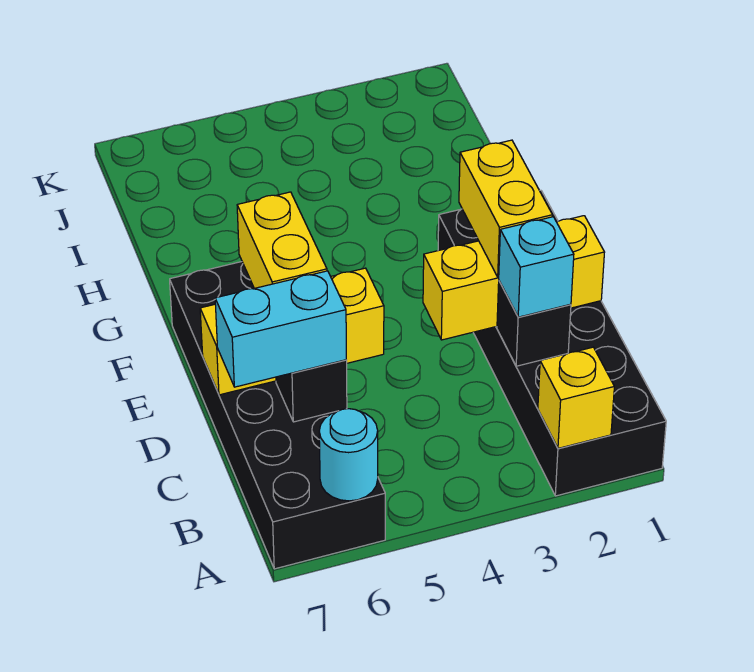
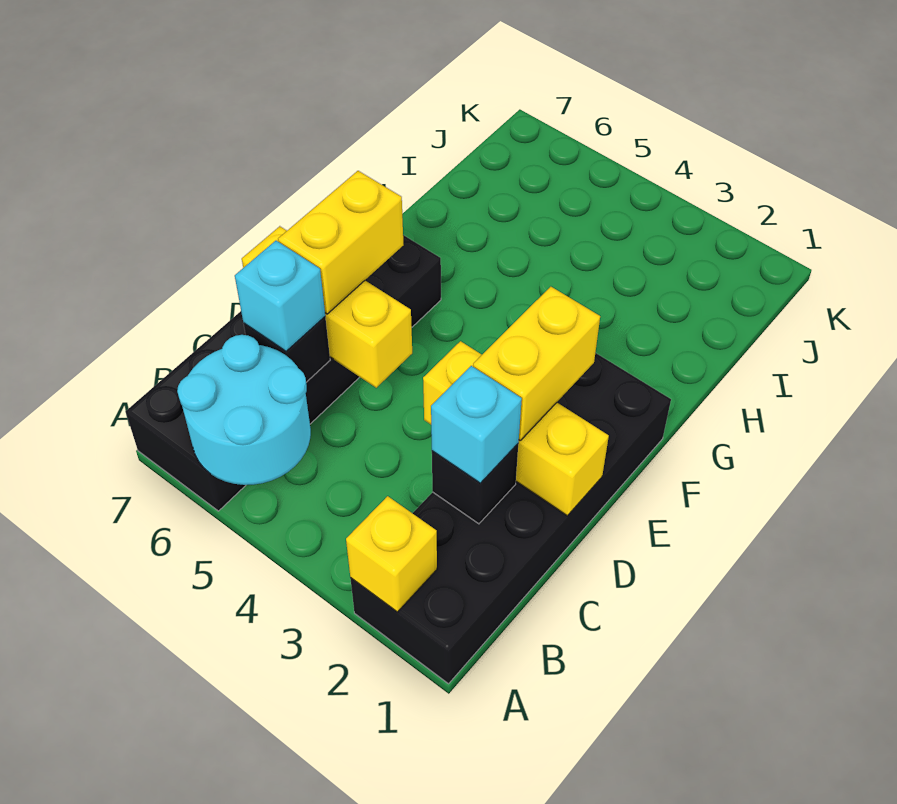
cyan 1x1 round brick [319,409,378,501] -> cyan 2x2 round brick [177,335,311,485]
cyan 1x2 brick [215,271,346,387] -> cyan 1x1 brick [235,241,325,351]

